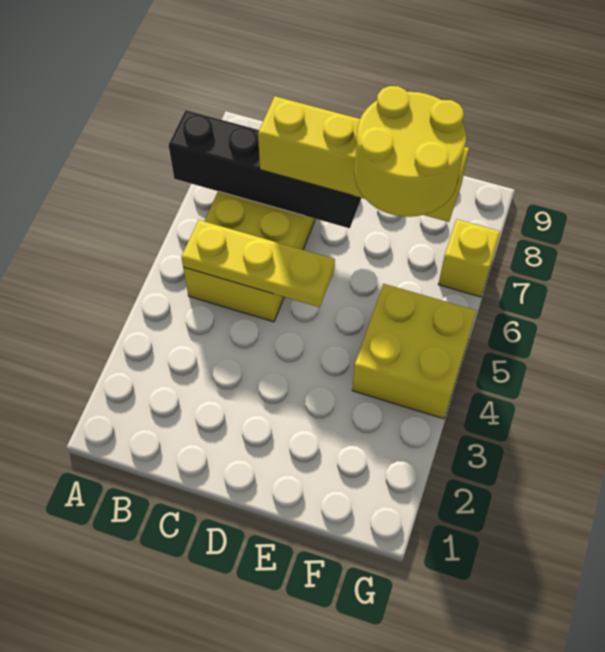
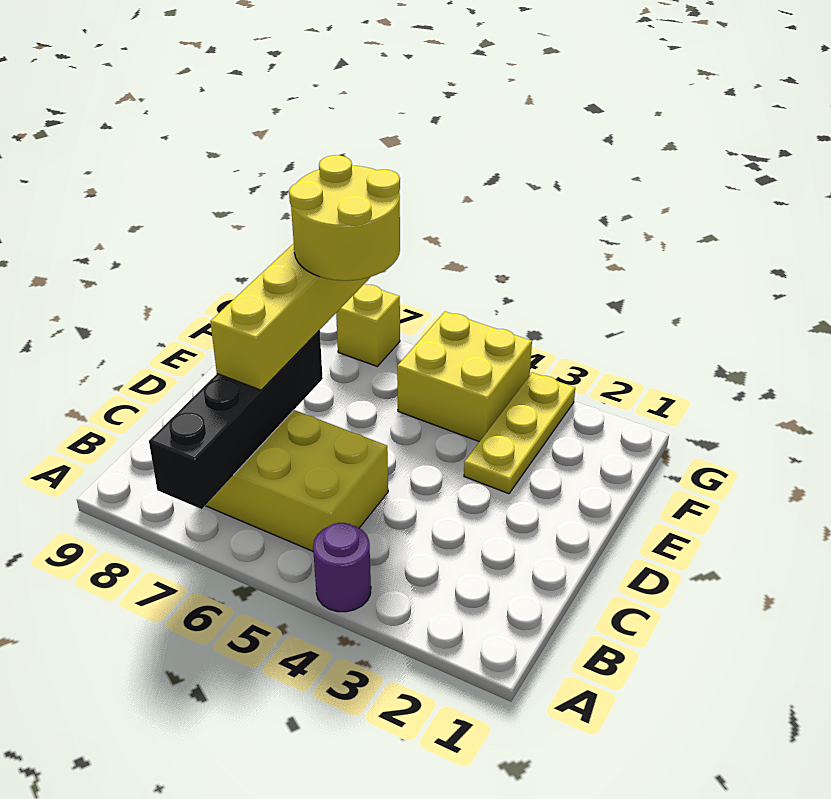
none -> purple 1x1 round brick [313,523,371,612]
yellow 1x3 plate [181,220,335,307] -> yellow 1x3 plate moved to [464,373,575,494]

